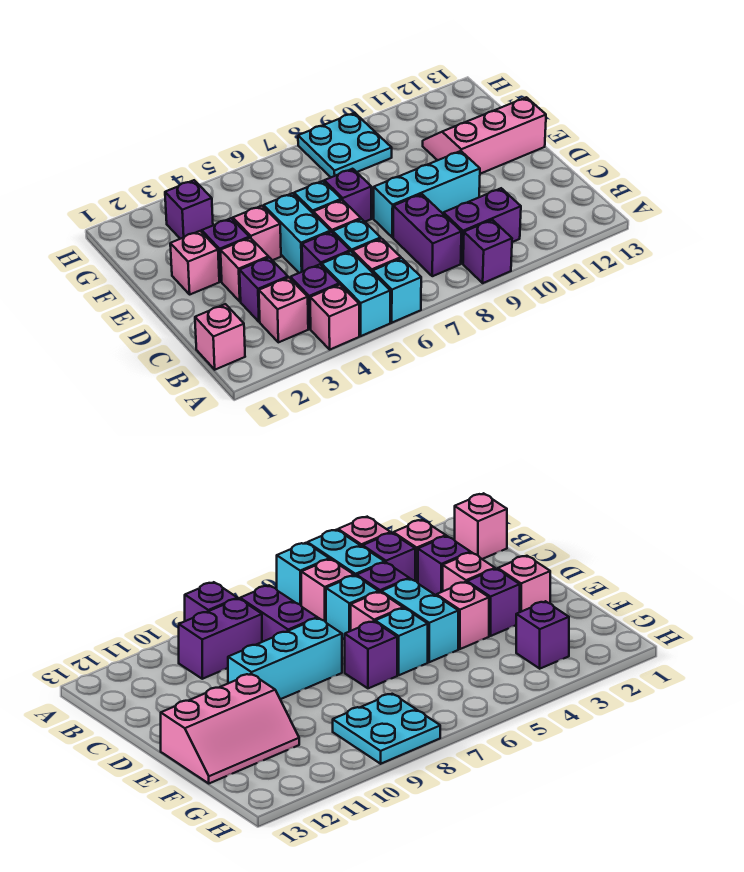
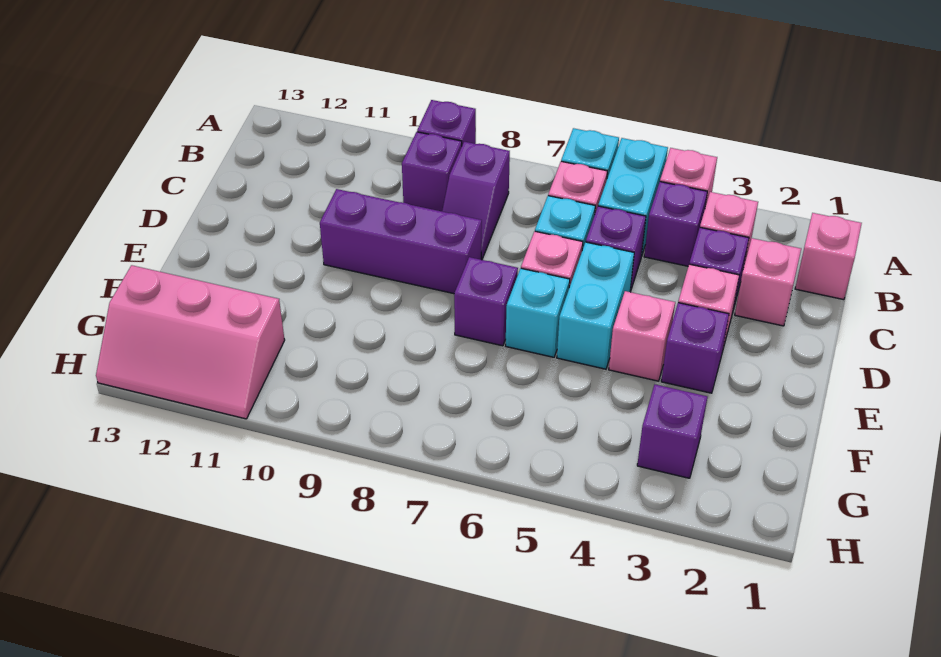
purple 1x2 brick [393,194,461,276] -> purple 1x2 slope [442,142,510,260]
purple 1x2 brick [443,188,521,264] -> purple 1x1 brick [402,132,462,211]
cyan 1x3 brick [374,151,480,237] -> purple 1x3 brick [320,189,482,294]
pink 1x1 brick [170,231,219,294] -> pink 1x1 brick moved to [735,238,801,326]
pink 2x3 slope [423,97,546,174] -> pink 2x3 slope moved to [96,265,285,419]
cyan 2x2 plate [298,113,392,177] -> none

